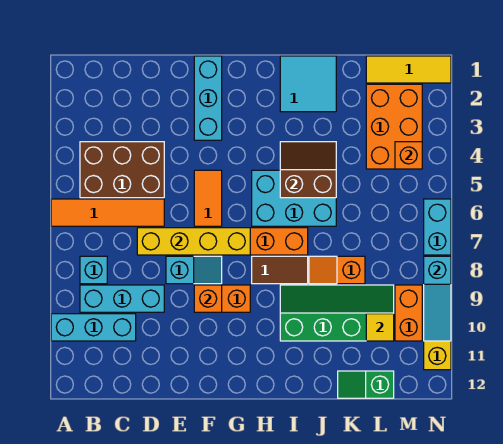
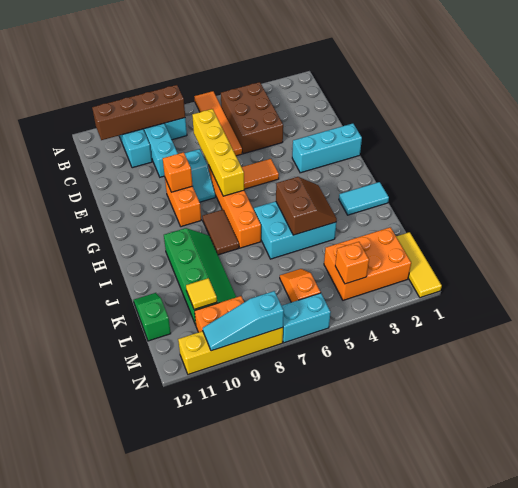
none -> brown 1x4 brick [92,85,185,140]
cyan 2x3 brick [252,170,336,226] -> cyan 2x3 brick turned to [254,201,336,259]
cyan 2x2 tile [280,56,336,112] -> cyan 1x2 tile [339,182,389,215]
orange 1x2 slope [309,256,365,284] -> orange 1x2 slope moved to [280,269,321,302]

